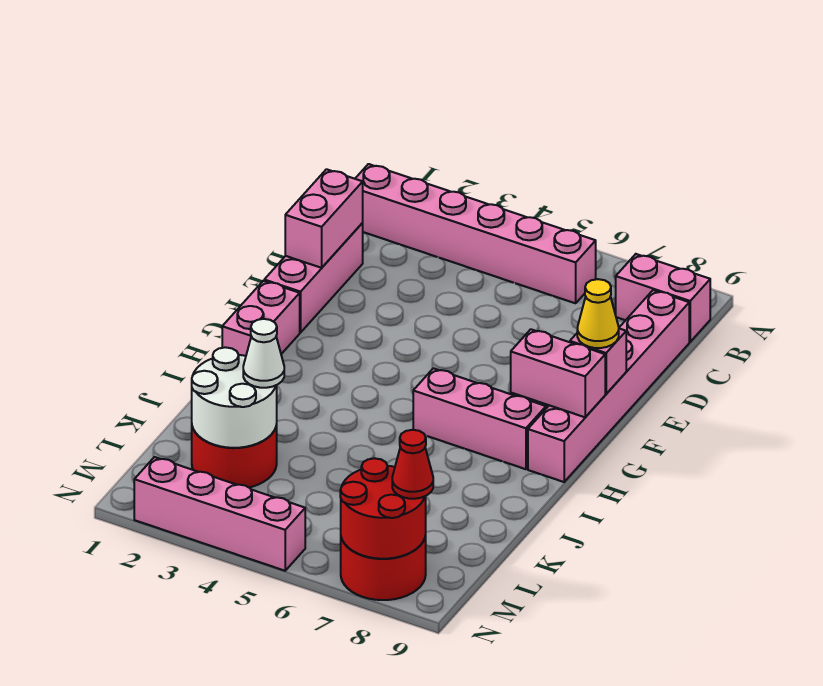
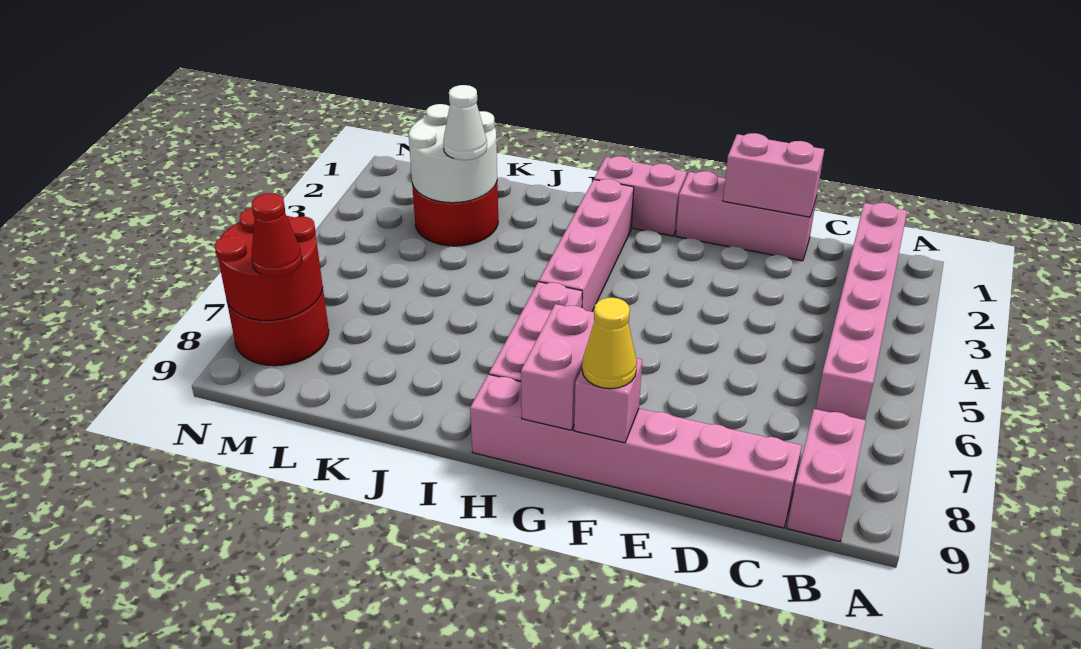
pink 1x4 brick [134,457,305,571] -> pink 1x4 brick moved to [539,179,634,312]

